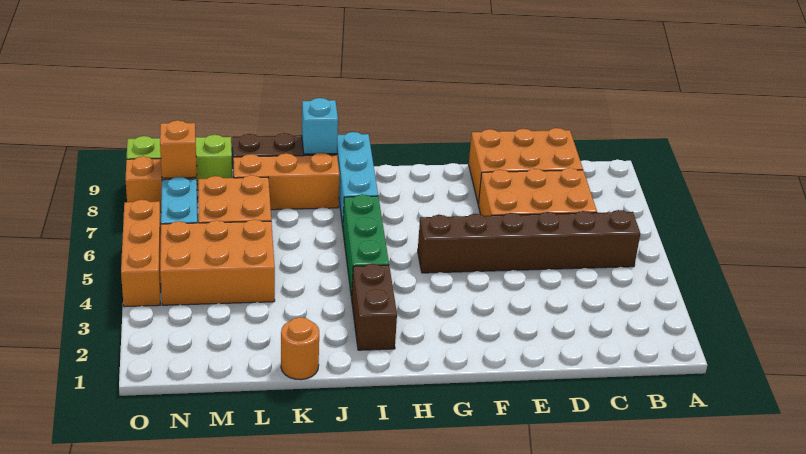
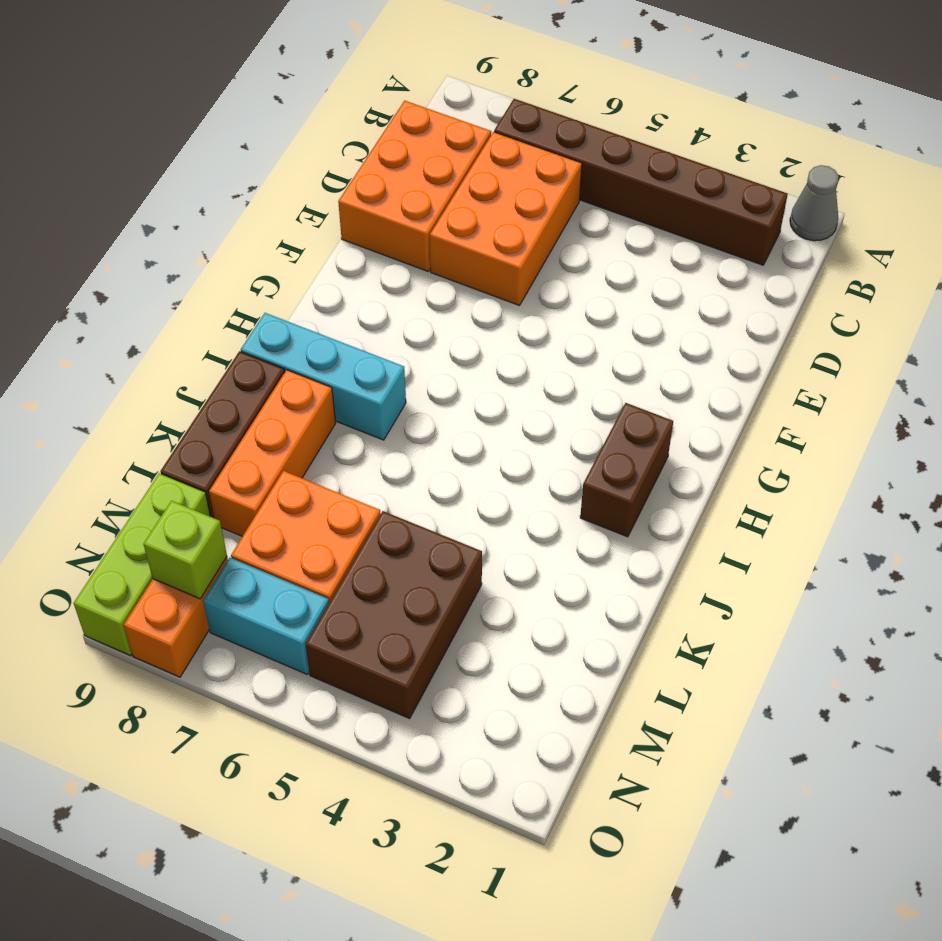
none -> grey 1x1 cone [790,165,838,241]
brown 1x6 brick [418,210,640,273] -> brown 1x6 brick turned to [494,99,788,265]
brown 1x2 brick [352,264,397,350] -> brown 1x2 brick turned to [580,403,673,537]
green 1x3 brick [343,194,389,298] -> none
cyan 1x1 brick [302,98,338,154] -> none
orange 1x1 round brick [281,317,319,380] -> none
orange 2x3 brick [160,220,275,305] -> brown 2x3 brick [305,511,482,718]
orange 1x1 brick [160,120,196,178] -> lime 1x1 brick [144,501,227,599]
orange 1x3 brick [121,200,161,307] -> none

